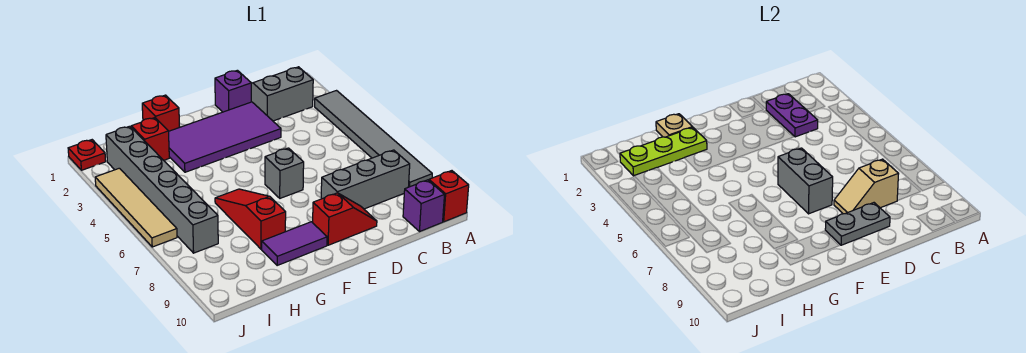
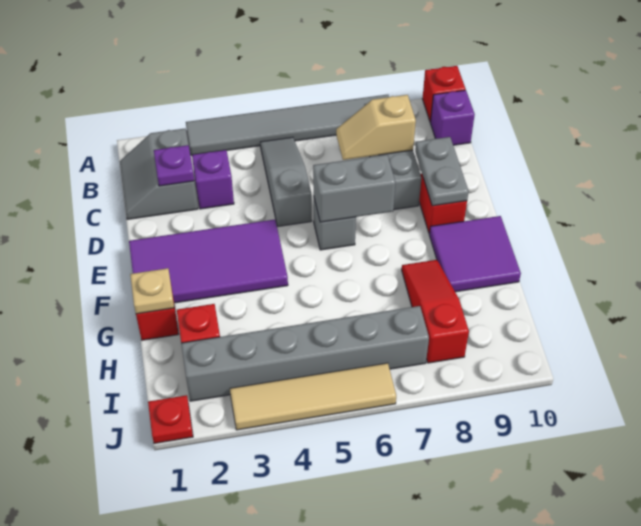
none -> grey 1x3 slope [260,137,312,226]
purple 1x2 plate [766,94,818,137] -> purple 1x1 plate [154,145,194,186]
tan 1x2 slope [834,159,899,214] -> tan 1x2 slope turned to [336,95,416,160]
purple 1x1 brick [215,70,251,112] -> purple 1x1 brick moved to [192,150,234,209]
purple 2x4 tile [169,102,281,172] -> purple 2x4 tile turned to [129,219,288,303]
purple 1x2 tile [262,222,327,266] -> purple 2x2 tile [429,216,521,292]
lime 1x3 plate [620,128,707,176] -> none
red 1x3 slope [215,189,286,249] -> red 1x3 slope turned to [402,260,469,363]

